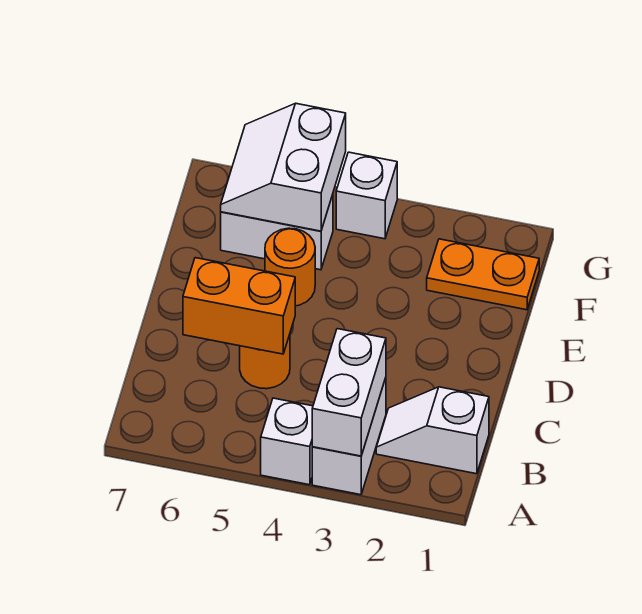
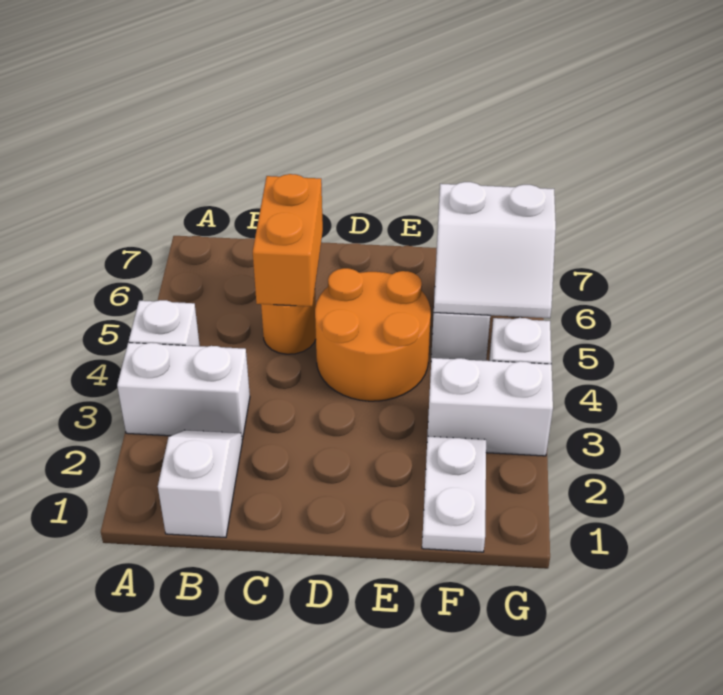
white 1x2 brick [312,329,386,456] -> white 1x2 brick moved to [428,358,553,456]
orange 1x1 round brick [265,228,315,306] -> orange 2x2 round brick [315,268,431,401]
orange 1x2 plate [427,239,539,310] -> white 1x2 plate [422,436,486,552]
white 2x2 slope [221,103,346,231] -> white 2x2 slope turned to [434,182,556,318]

